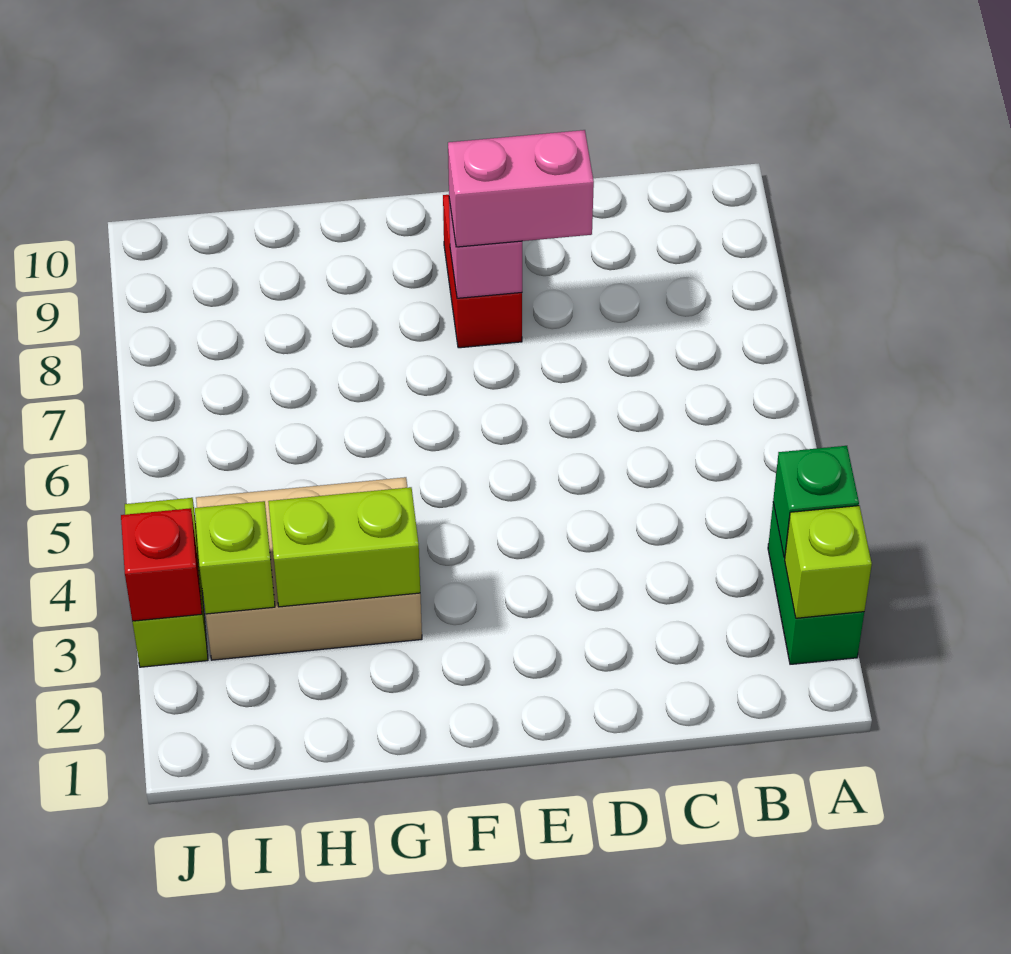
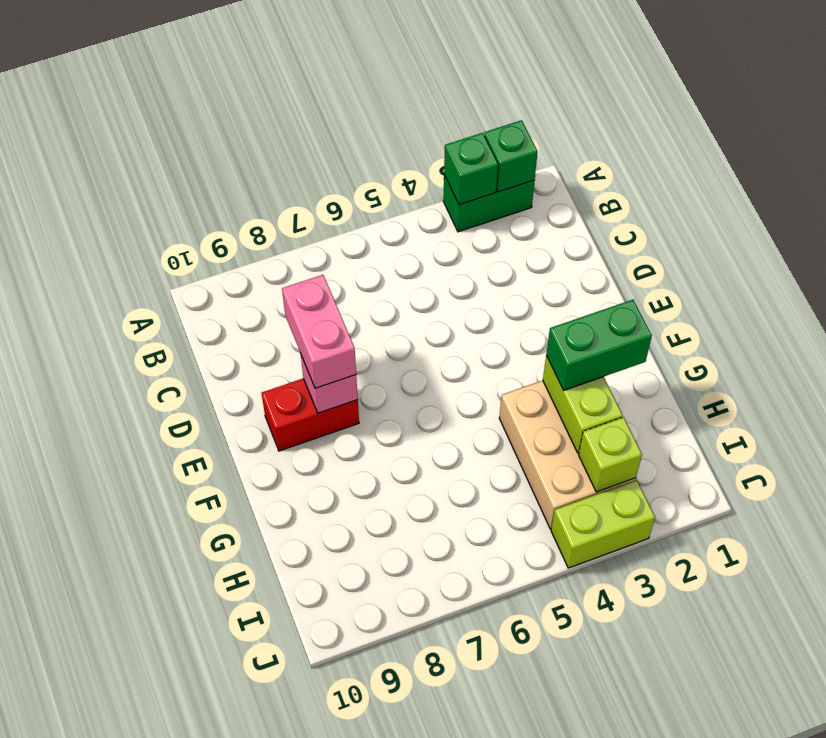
lime 1x1 brick [785,506,872,618] -> green 1x1 brick [484,120,538,192]
none -> green 1x2 brick [546,300,652,390]
red 1x1 brick [121,508,202,621] -> none

